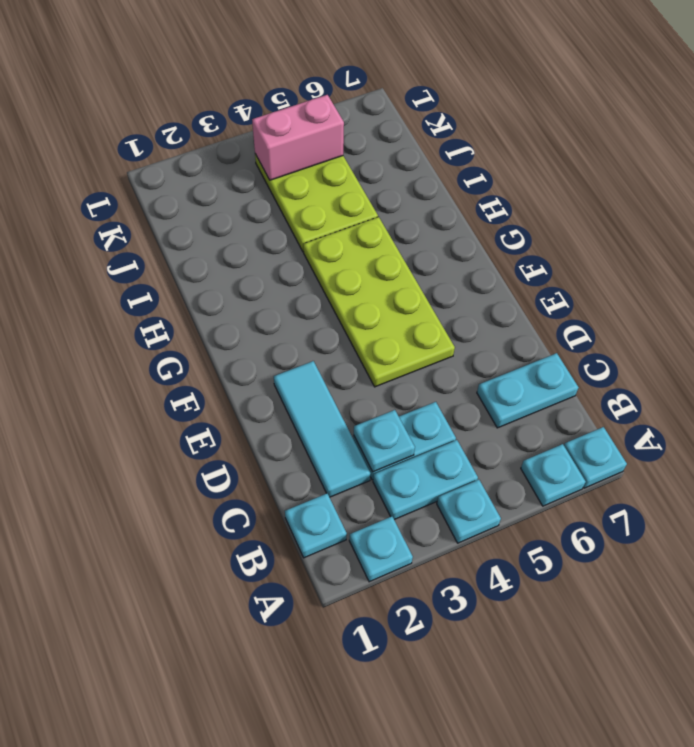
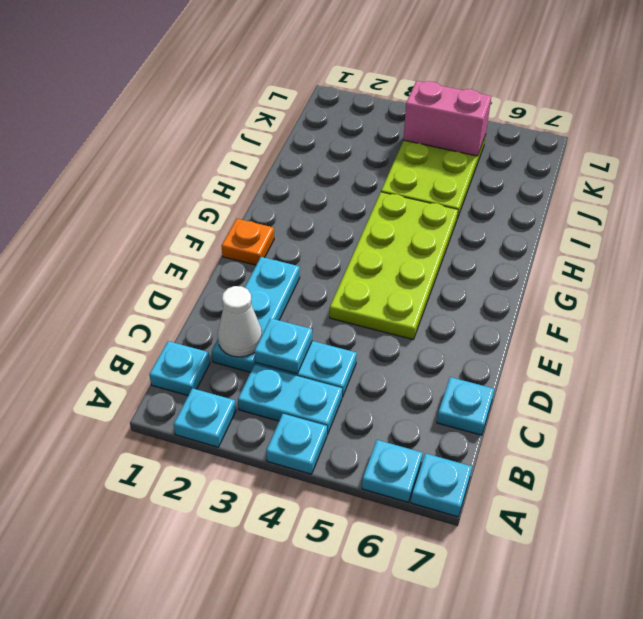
cyan 1x3 tile [274,361,370,497] -> cyan 1x3 plate [212,257,300,372]
none -> white 1x1 cone [218,286,262,357]
cyan 1x2 plate [477,353,579,428] -> cyan 1x1 plate [437,377,494,435]
none -> orange 1x1 plate [222,219,274,265]

